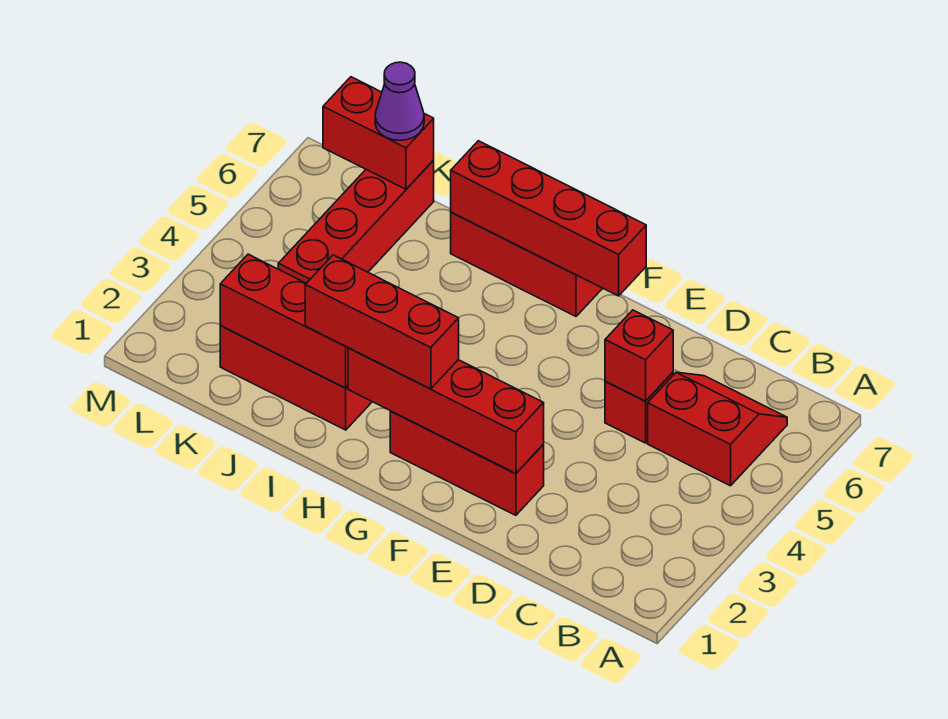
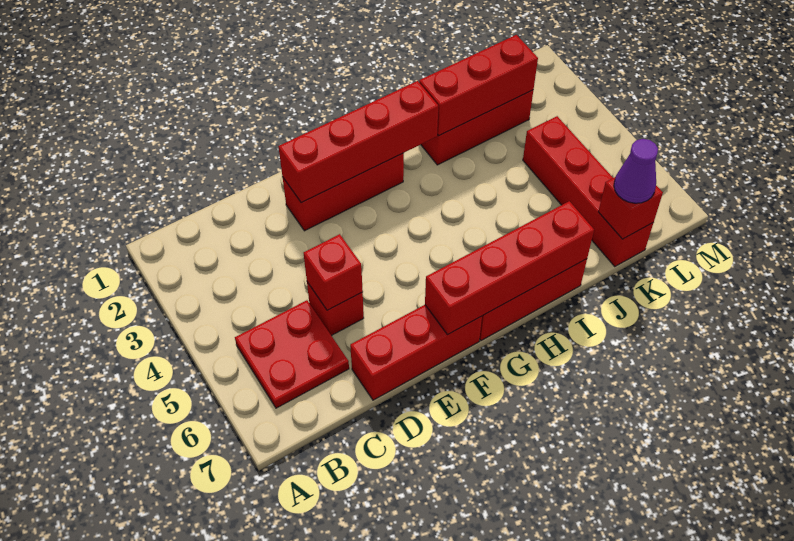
red 2x2 slope [648,372,787,486] -> red 2x2 plate [235,300,349,408]
red 1x3 brick [305,255,459,389] -> red 1x3 brick moved to [350,305,482,400]
red 1x2 brick [323,77,434,189] -> red 1x1 brick [598,177,663,239]

